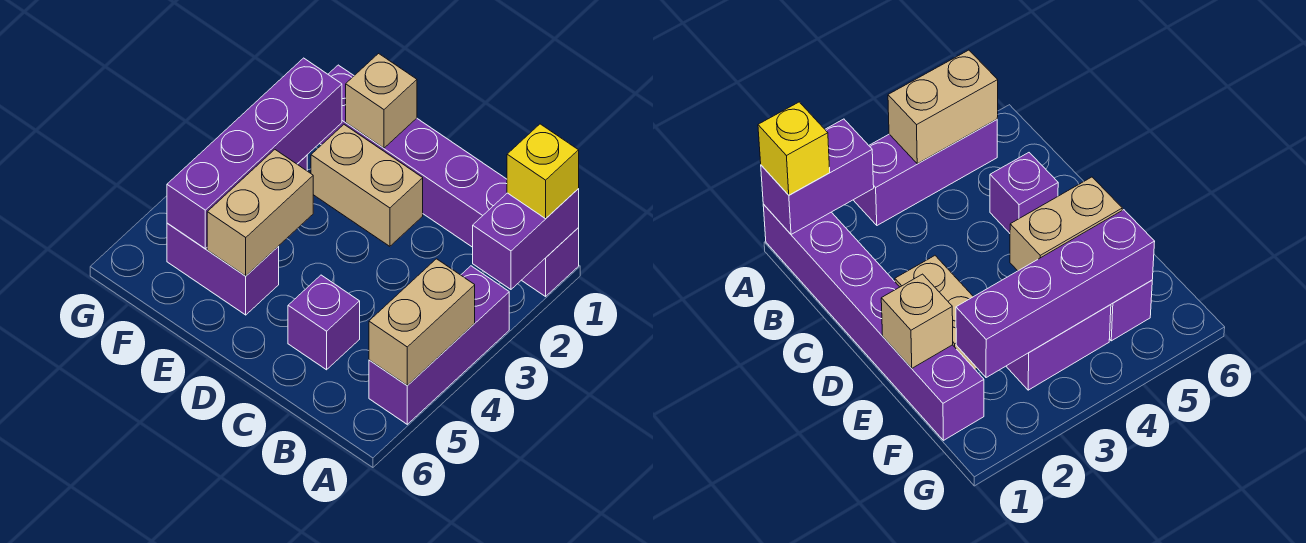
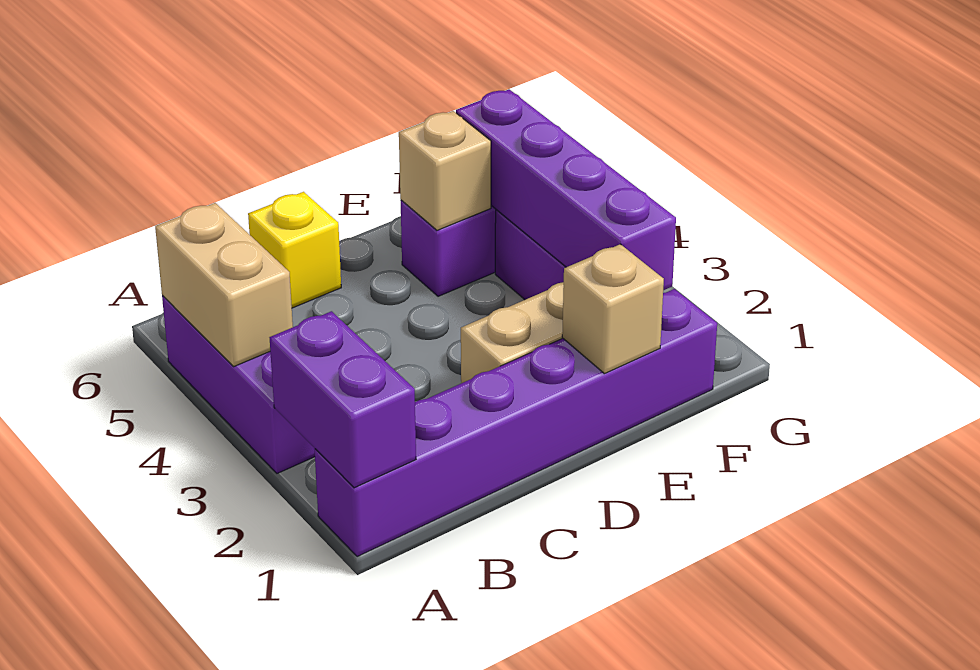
yellow 1x1 brick [507,124,579,219] -> yellow 1x1 brick moved to [248,192,341,308]
purple 1x1 brick [288,275,360,370] -> none
tan 1x2 brick [207,150,313,276] -> tan 1x1 brick [399,111,491,230]

